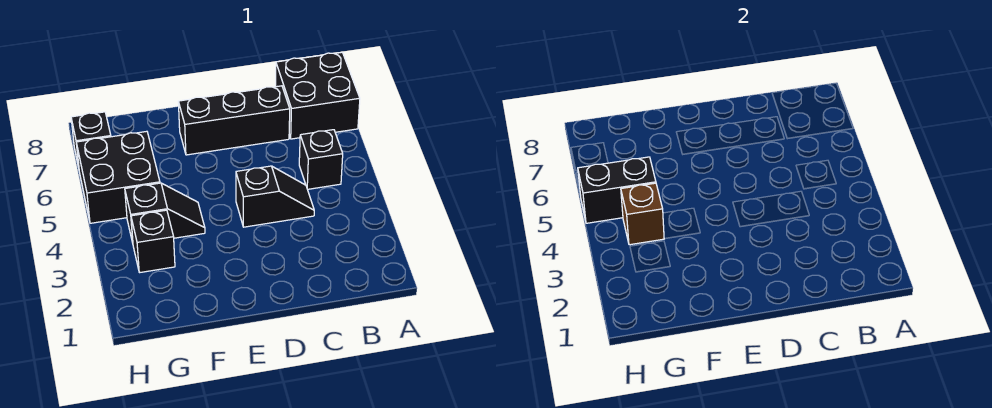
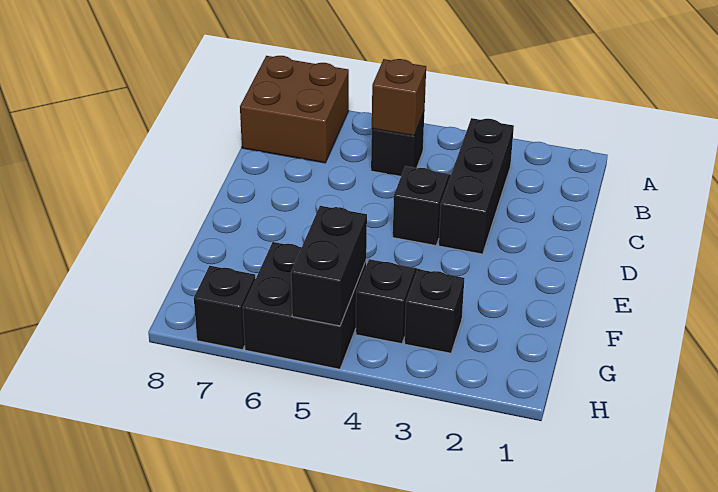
black 2x2 brick [276,52,360,139] -> brown 2x2 brick [240,56,349,163]
black 1x3 brick [178,86,290,155] -> black 1x3 brick moved to [439,118,514,254]
brown 1x1 brick [621,183,664,245] -> brown 1x1 brick moved to [372,59,426,136]

